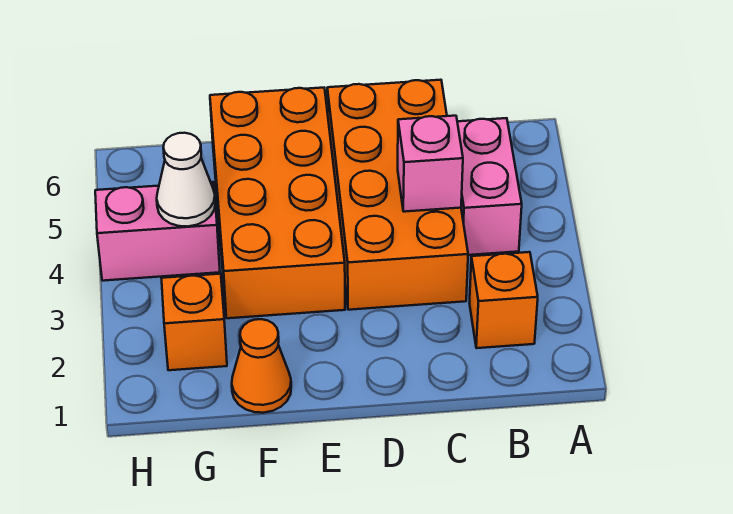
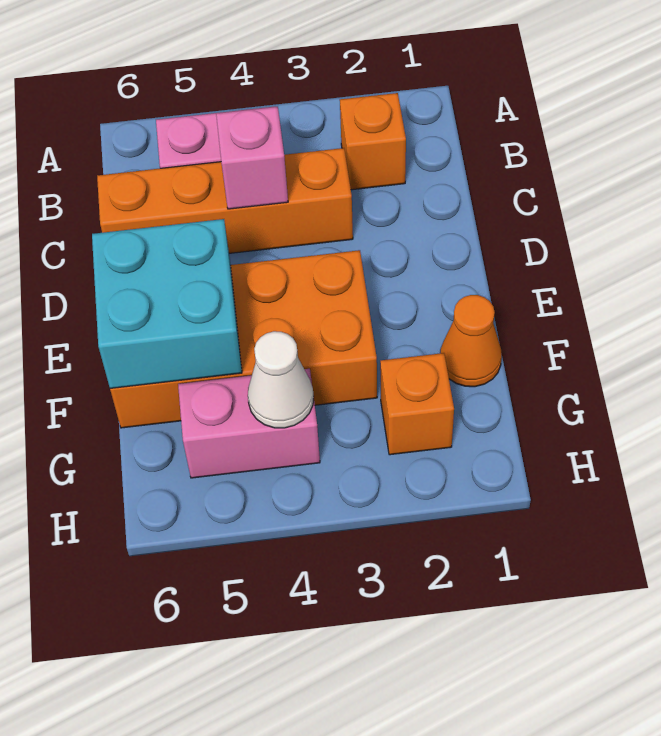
orange 2x4 brick [327,80,468,310] -> orange 1x4 brick [97,148,353,253]
none -> cyan 2x2 brick [92,219,242,388]
pink 1x2 brick [95,182,220,281] -> pink 1x2 brick turned to [178,369,320,478]

